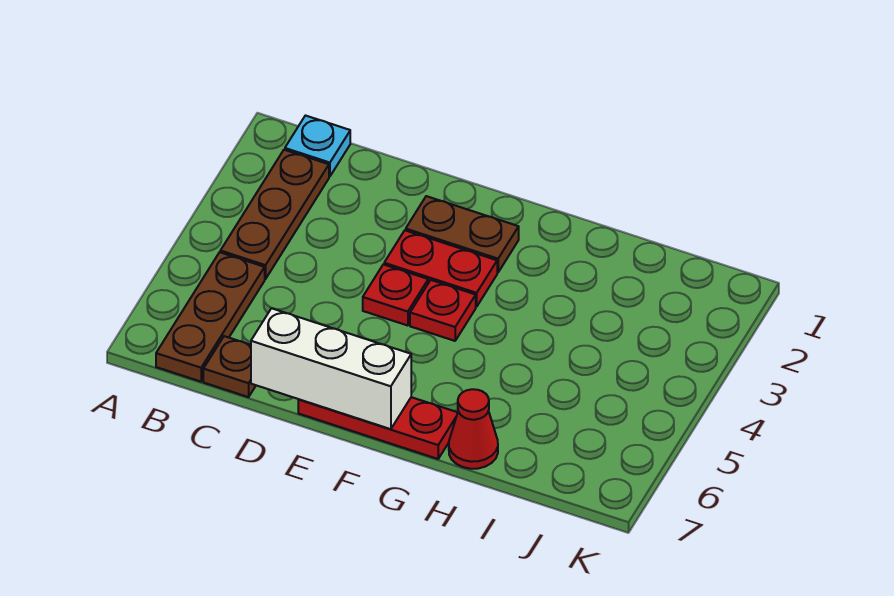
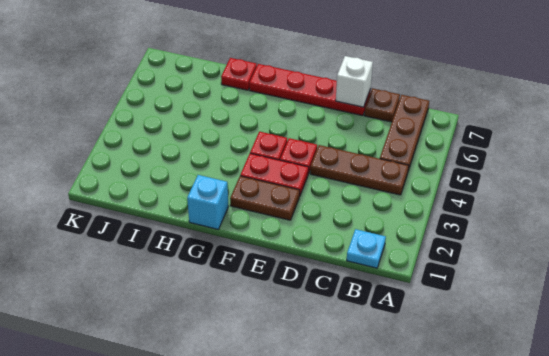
brown 1x3 plate [220,150,329,279] -> brown 1x3 plate turned to [310,145,409,195]
white 1x3 brick [251,308,411,429] -> white 1x1 brick [336,56,373,107]
red 1x3 plate [298,397,458,459] -> red 1x4 plate [249,64,371,116]
none -> cyan 1x1 brick [187,175,228,229]
red 1x1 cone [449,389,498,469] -> red 1x1 plate [221,58,257,90]

